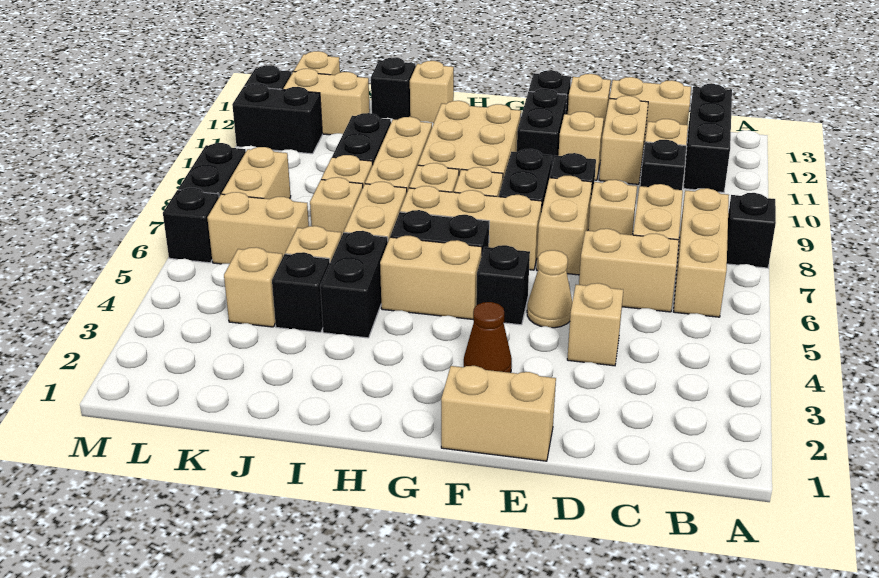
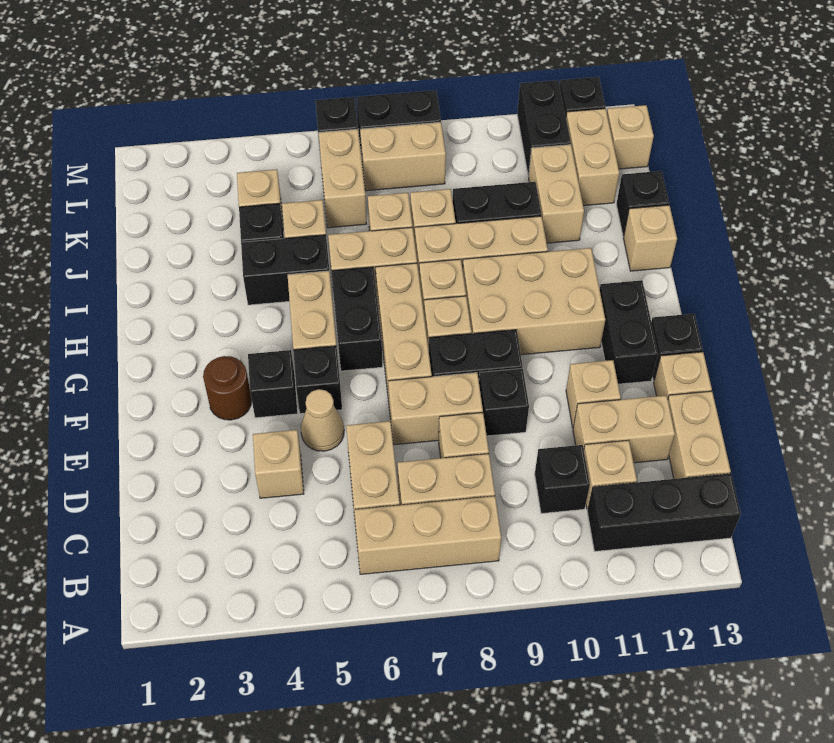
black 1x1 brick [727,193,776,268] -> black 1x1 brick moved to [248,350,298,418]
tan 1x2 brick [441,366,556,461] -> tan 1x2 brick moved to [528,145,584,243]
brown 1x1 cone [464,302,512,373] -> brown 1x1 round brick [203,356,252,420]
black 1x2 brick [517,89,567,164] -> black 1x2 brick turned to [600,280,658,384]

